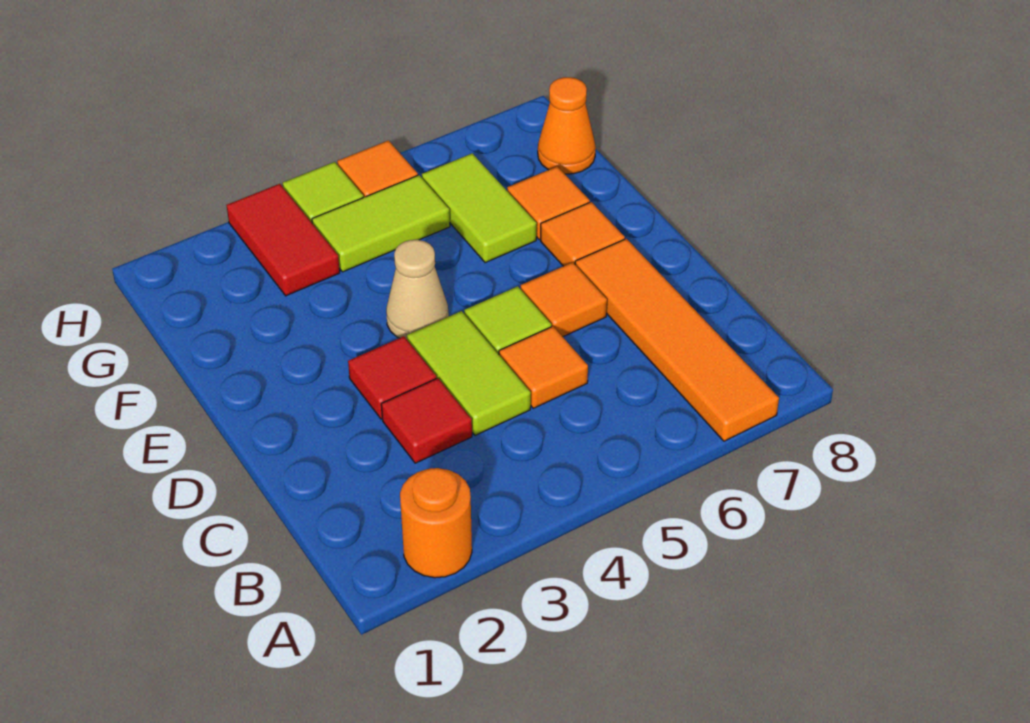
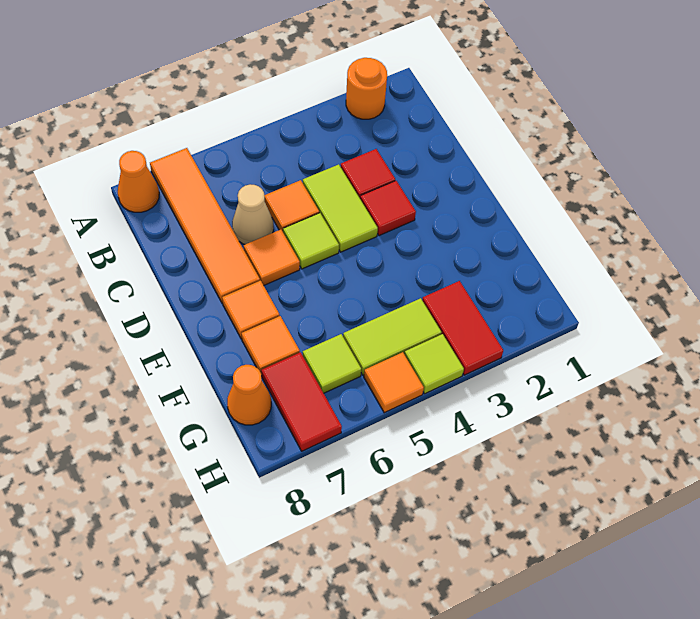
none -> orange 1x1 cone [118,151,159,212]
tan 1x1 cone [386,240,449,339] -> tan 1x1 cone moved to [232,184,273,245]
lime 1x2 tile [422,153,537,263] -> lime 1x1 tile [303,334,361,393]
none -> red 1x2 tile [261,352,342,451]

